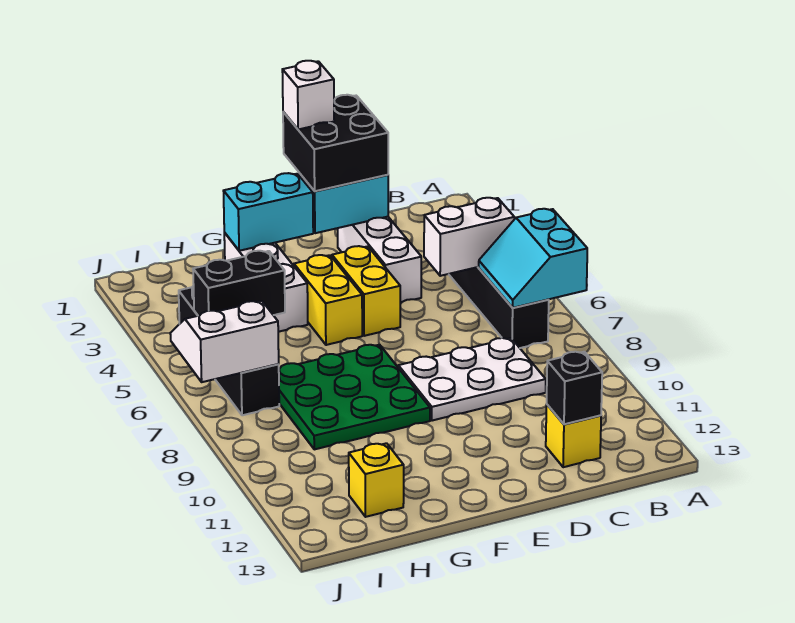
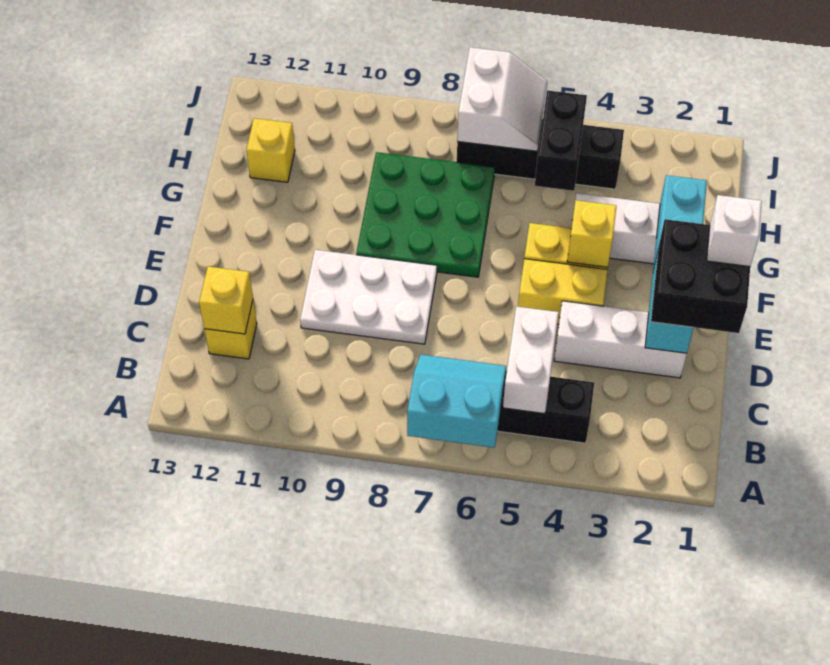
white 2x3 plate [398,338,546,421] -> white 2x3 plate turned to [300,250,437,344]
black 1x1 brick [547,352,602,424] -> yellow 1x1 brick [199,266,253,334]
none -> yellow 1x1 brick [567,200,616,267]

